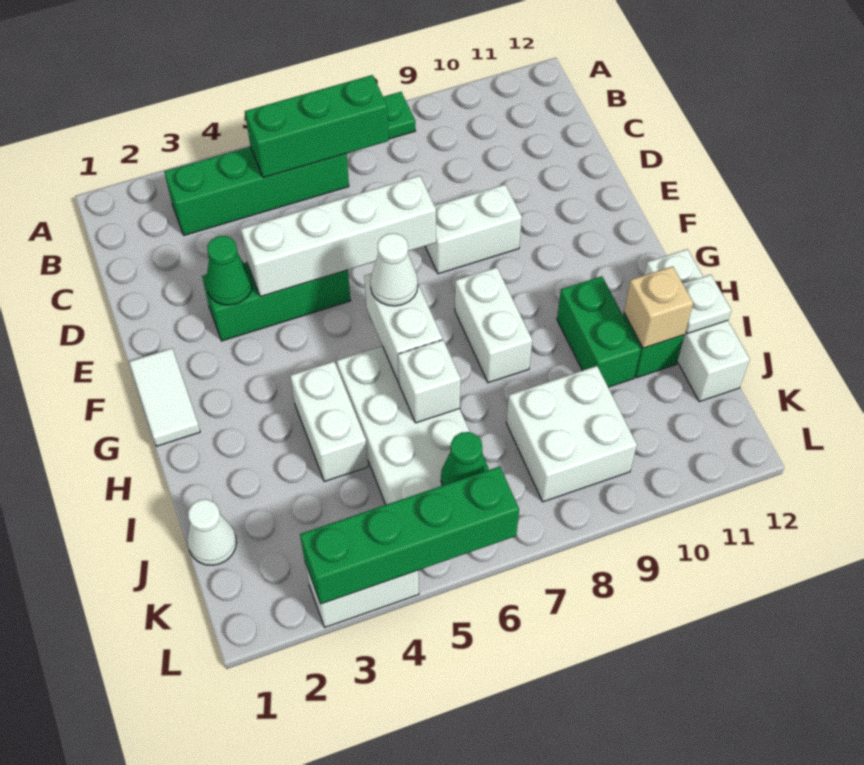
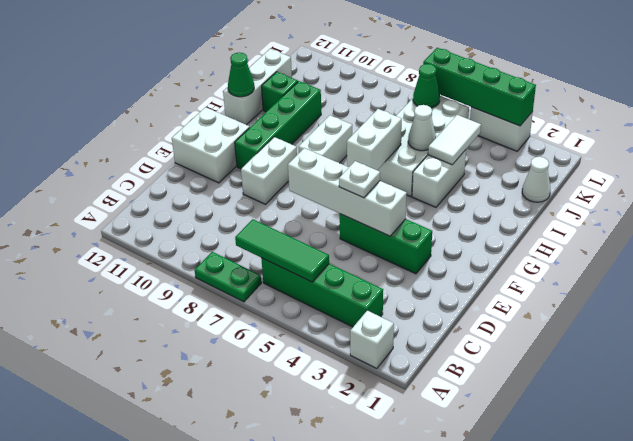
green 1x3 brick [245,75,389,178] -> green 1x3 tile [235,219,329,282]
green 1x1 cone [206,236,252,305] -> green 1x1 cone moved to [228,52,254,97]
white 1x2 brick [425,185,522,274] -> white 1x2 brick turned to [241,137,297,204]
white 1x2 tile [129,348,200,446] -> white 1x2 tile moved to [428,115,481,165]
white 1x1 cone [370,233,418,306] -> white 1x1 cone moved to [408,105,436,151]
green 1x2 brick [557,276,641,387] -> green 1x4 brick [235,81,321,169]
white 1x1 brick [398,340,461,423] -> white 1x1 brick moved to [350,310,394,368]
tan 1x1 brick [624,266,693,348] -> none
white 1x1 plate [683,275,731,334] -> white 1x1 plate moved to [339,161,380,198]
white 2x2 brick [506,366,637,502] -> white 2x2 brick moved to [172,107,250,183]

